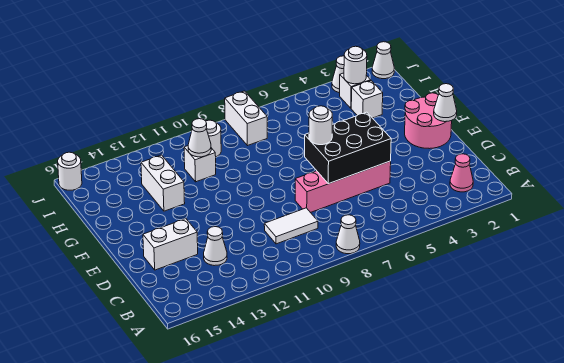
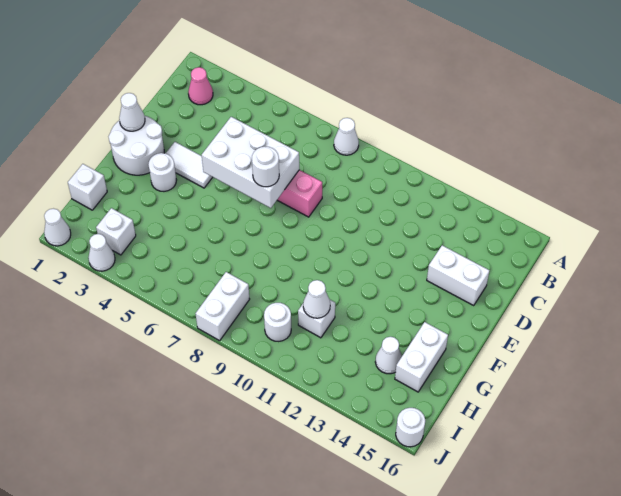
white 1x2 tile [264,208,318,244] -> white 1x2 tile moved to [166,142,213,188]
white 1x1 cone [204,227,227,266] -> white 1x1 cone moved to [375,337,402,374]
black 2x3 brick [305,112,391,184] -> white 2x3 brick [202,117,299,208]
pink 2x2 round brick [405,93,452,149] -> white 2x2 round brick [108,116,164,175]
white 1x2 brick [141,155,185,211] -> white 1x2 brick moved to [395,322,448,392]
white 1x1 brick [351,81,383,118] -> white 1x1 brick moved to [68,164,107,210]
white 1x1 round brick [344,46,367,84] -> white 1x1 round brick moved to [148,153,176,191]

